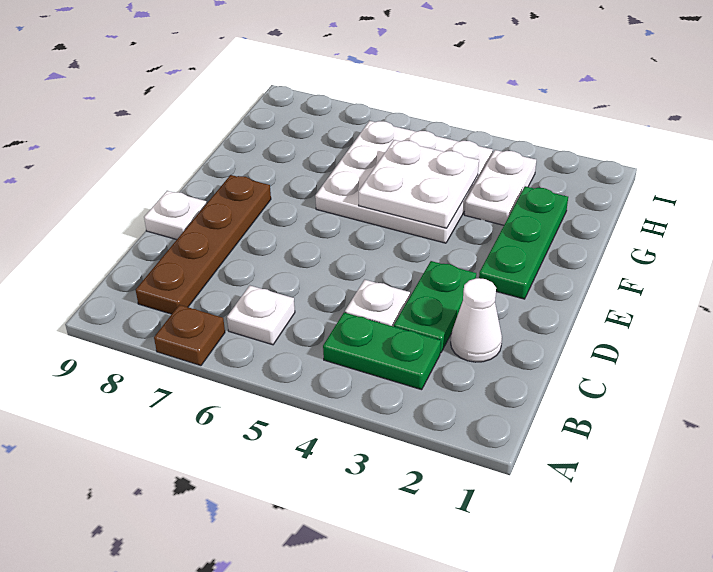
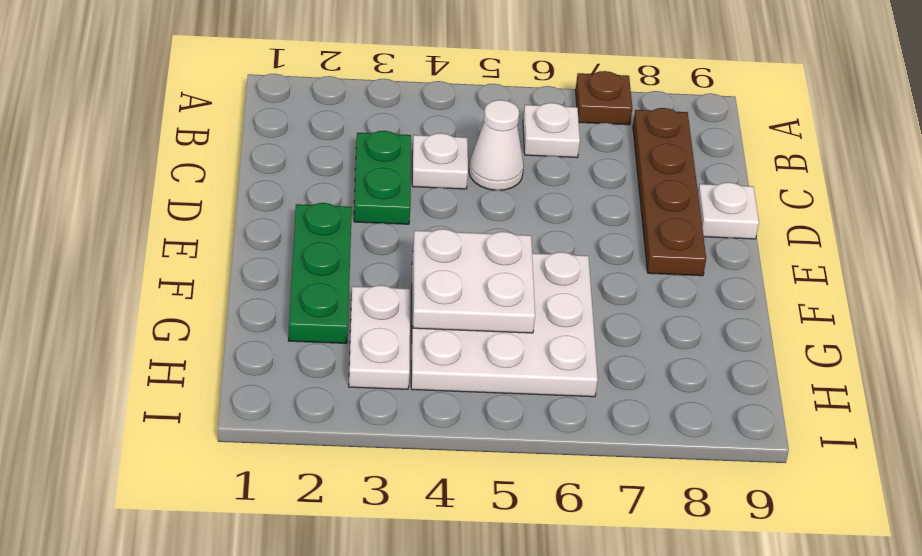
green 1x2 plate [323,313,441,390] -> none
white 1x1 cone [451,278,502,362] -> white 1x1 cone moved to [469,100,524,190]

